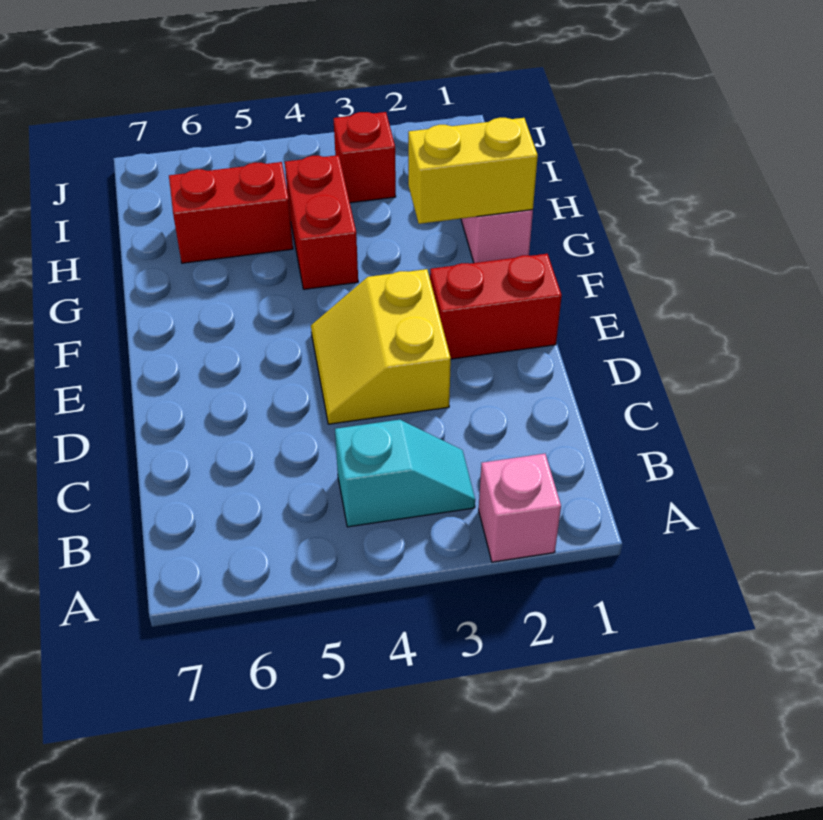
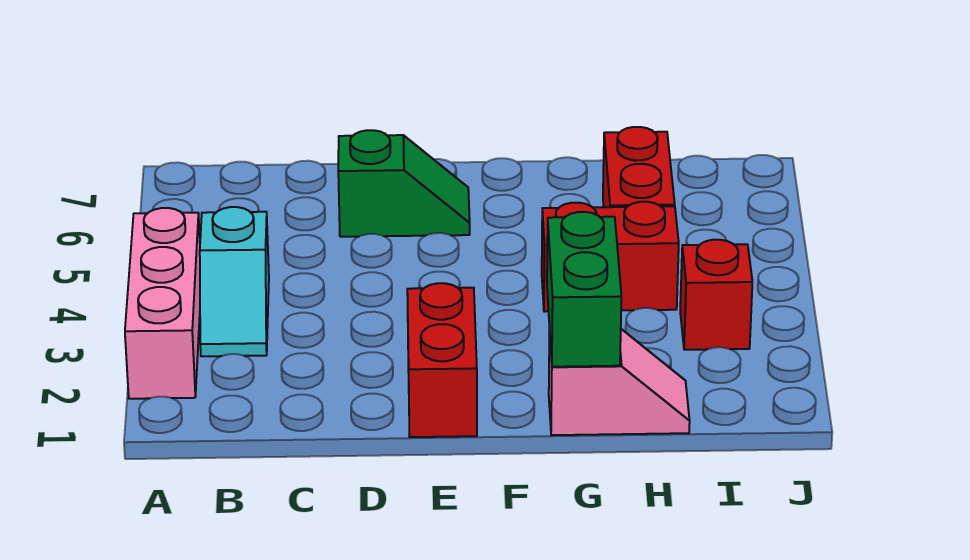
pink 1x1 brick [479,454,561,562] -> pink 1x3 brick [125,208,200,399]
yellow 2x2 slope [311,269,451,424] -> none
none -> green 1x2 slope [338,130,470,237]
yellow 1x2 brick [408,118,538,224] -> green 1x2 brick [547,212,621,367]

